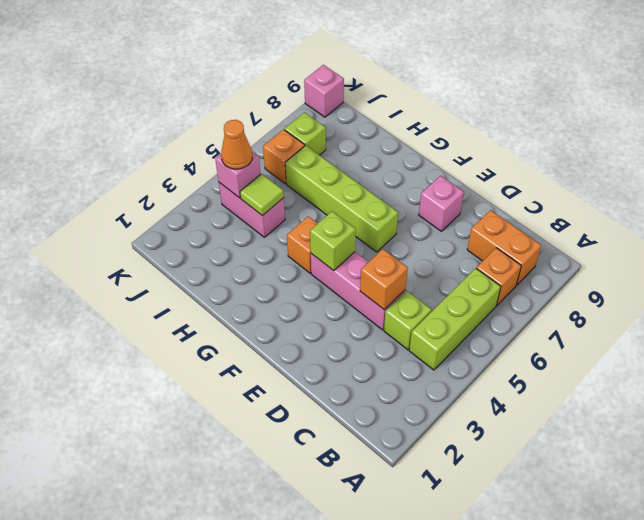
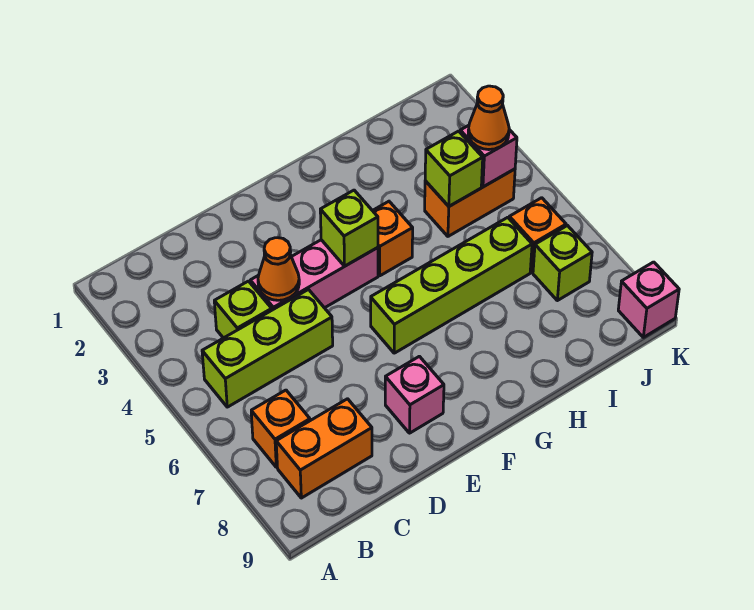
lime 1x3 brick [409,268,501,370] -> lime 1x3 brick turned to [202,290,333,407]
orange 1x1 brick [360,249,408,310] -> orange 1x1 cone [258,238,299,300]
pink 1x2 brick [219,183,285,237] -> orange 1x2 brick [425,169,515,236]
lime 1x1 tile [240,174,284,216] -> lime 1x1 brick [425,131,483,206]

